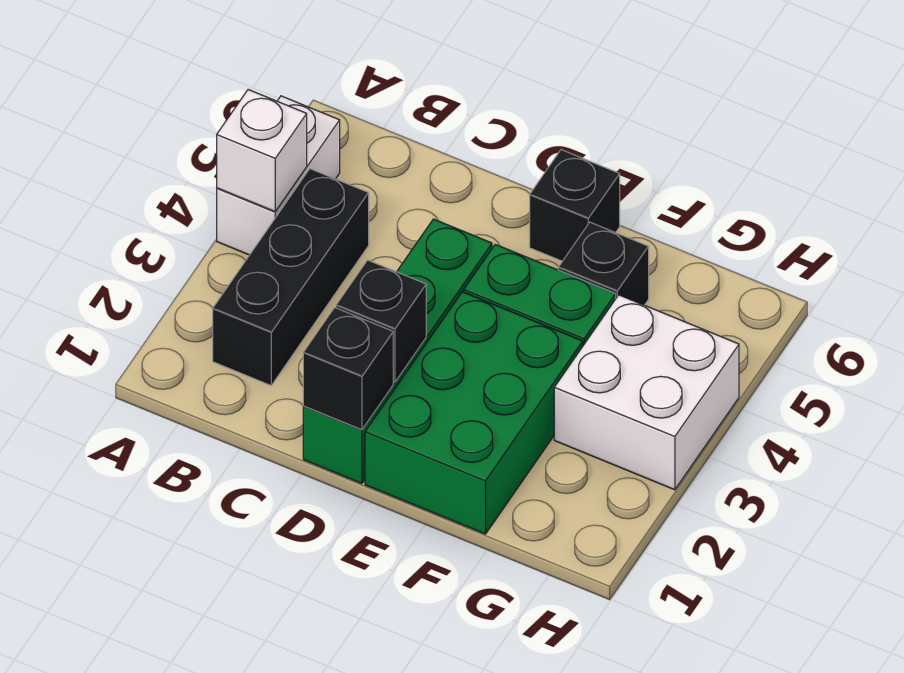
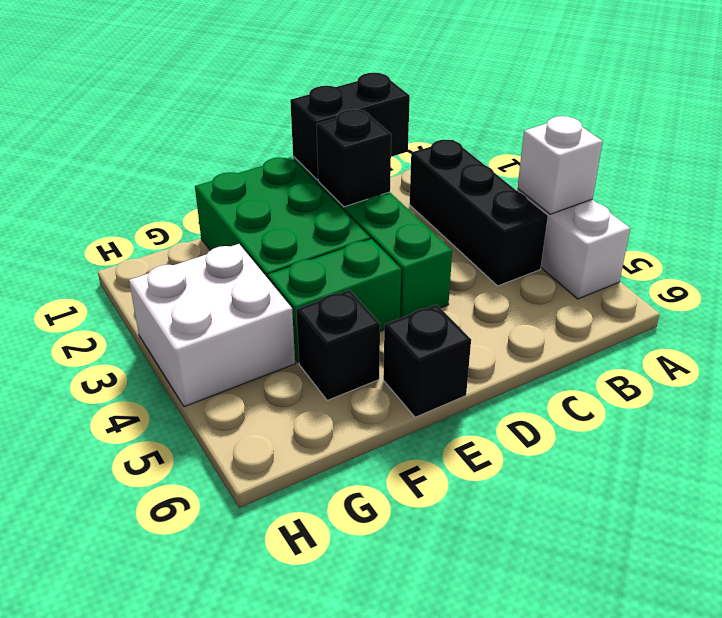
black 1x1 brick [303,308,393,430] -> black 1x2 brick [290,73,410,180]

